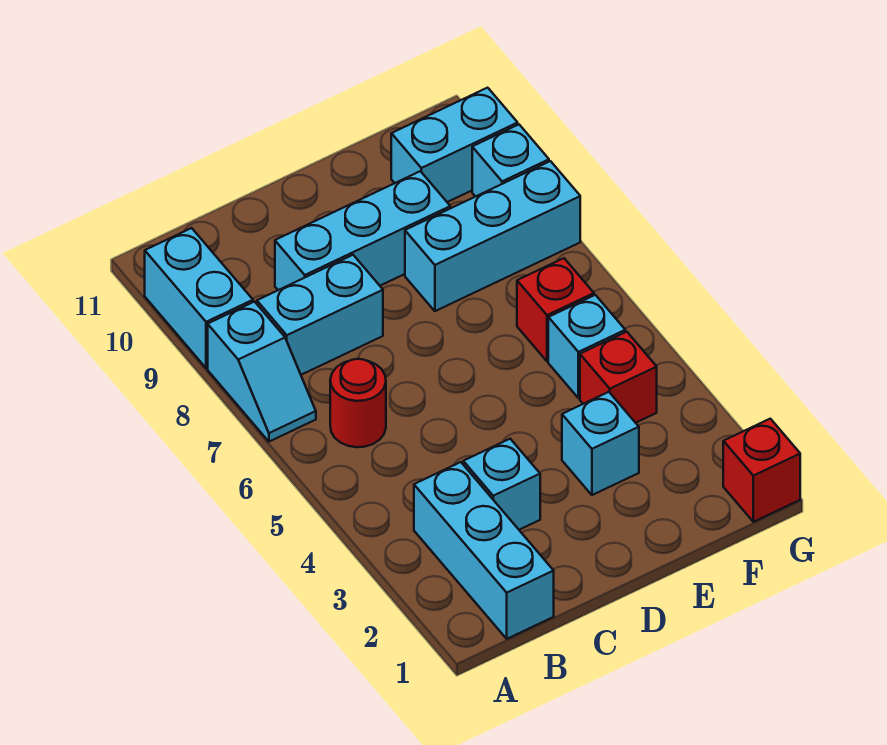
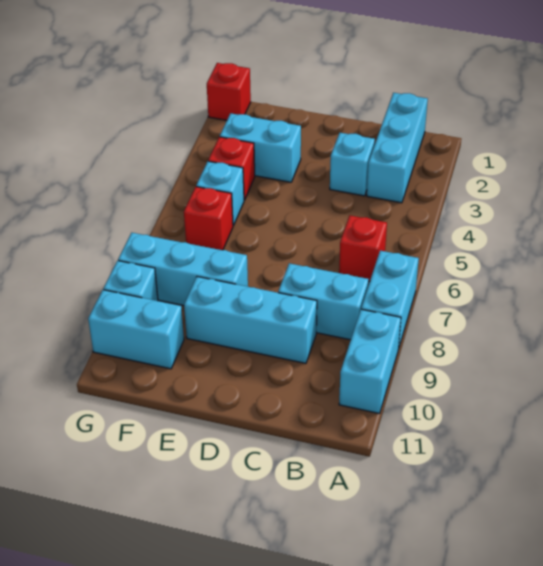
cyan 1x2 slope [208,302,316,442] -> cyan 1x2 brick [361,251,419,349]
red 1x1 round brick [330,359,386,447] -> red 1x1 brick [339,216,387,281]
cyan 1x1 brick [562,392,639,495] -> cyan 1x2 brick [220,113,301,182]

